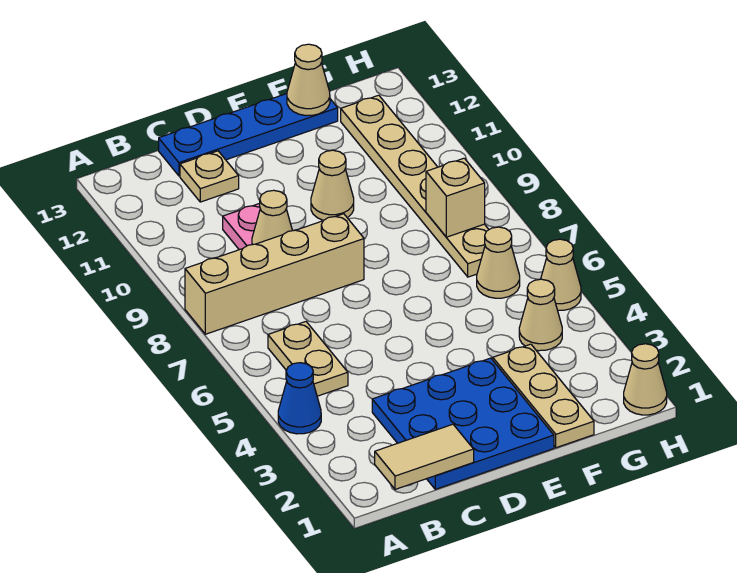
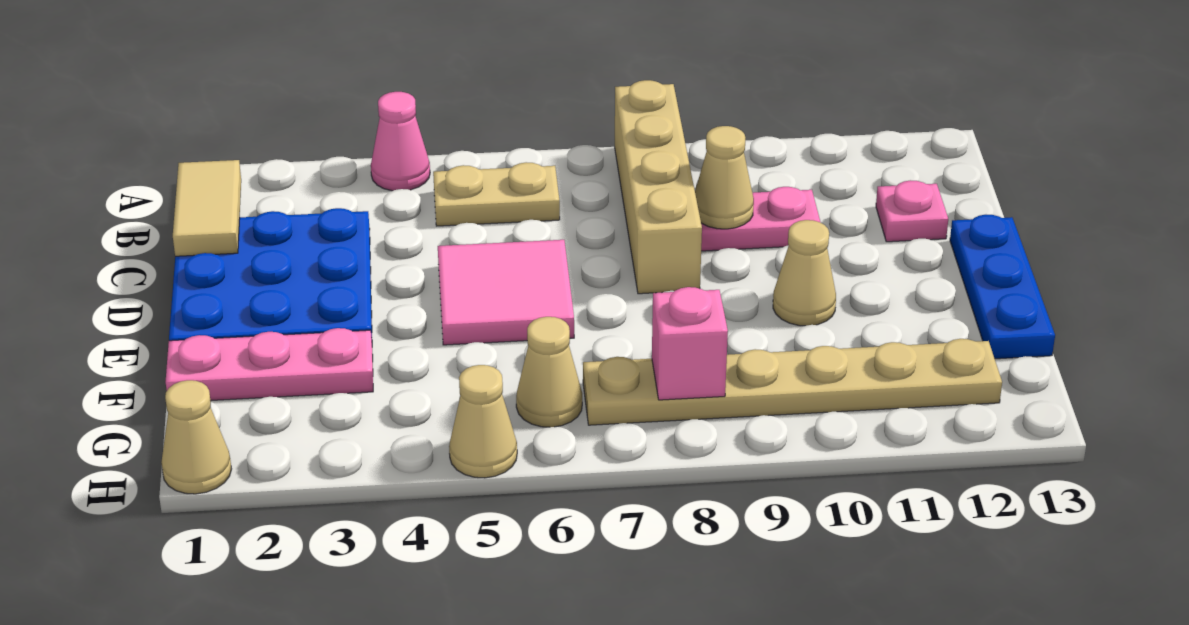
blue 1x1 cone [278,363,321,434] -> pink 1x1 cone [371,92,430,191]
tan 1x1 plate [180,151,239,202] -> pink 1x1 plate [876,180,948,242]
blue 1x4 plate [159,94,338,176] -> blue 1x3 plate [950,215,1055,359]
none -> pink 2x2 tile [438,240,574,345]
tan 1x3 plate [493,344,594,448] -> pink 1x3 plate [166,328,373,401]
tan 1x1 cone [287,44,330,116] -> none
tan 1x1 cone [519,279,562,351] -> none
tan 1x1 brick [426,158,485,237] -> pink 1x1 brick [652,287,728,400]

